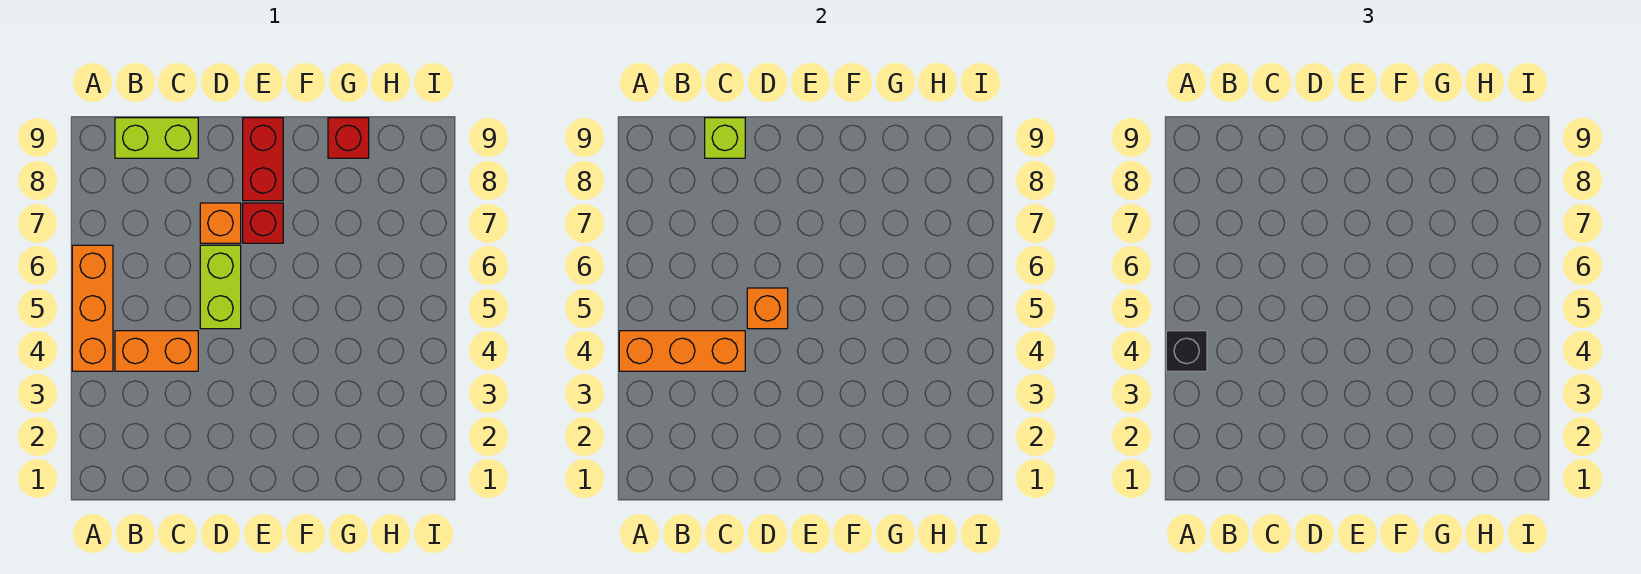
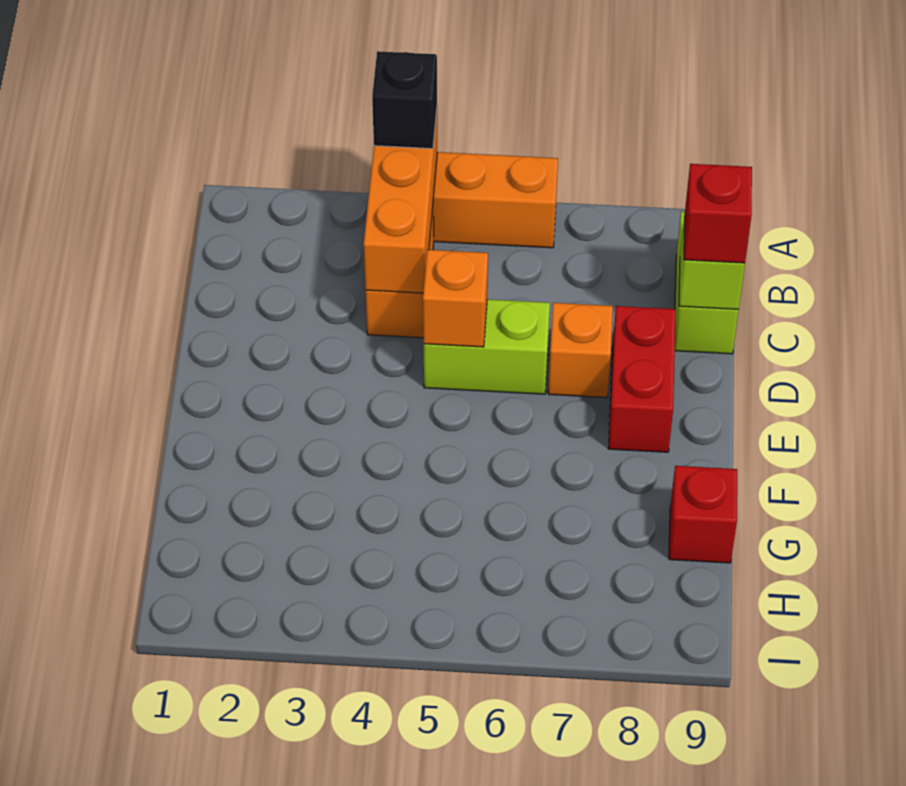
red 1x1 brick [243,203,283,243] -> red 1x1 brick moved to [684,164,752,263]
red 1x2 brick [243,118,283,201] -> red 1x2 brick turned to [608,306,676,452]

